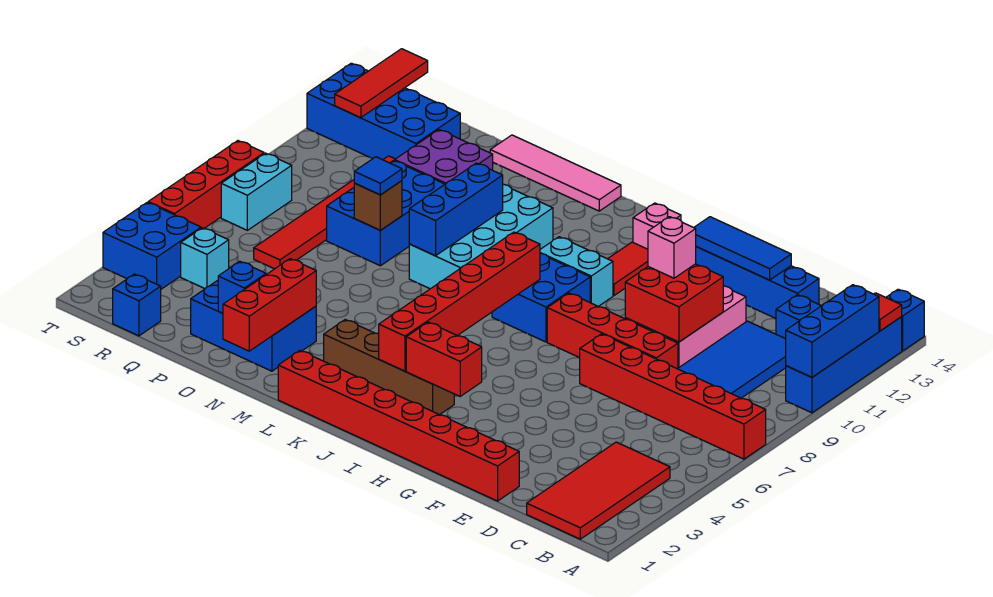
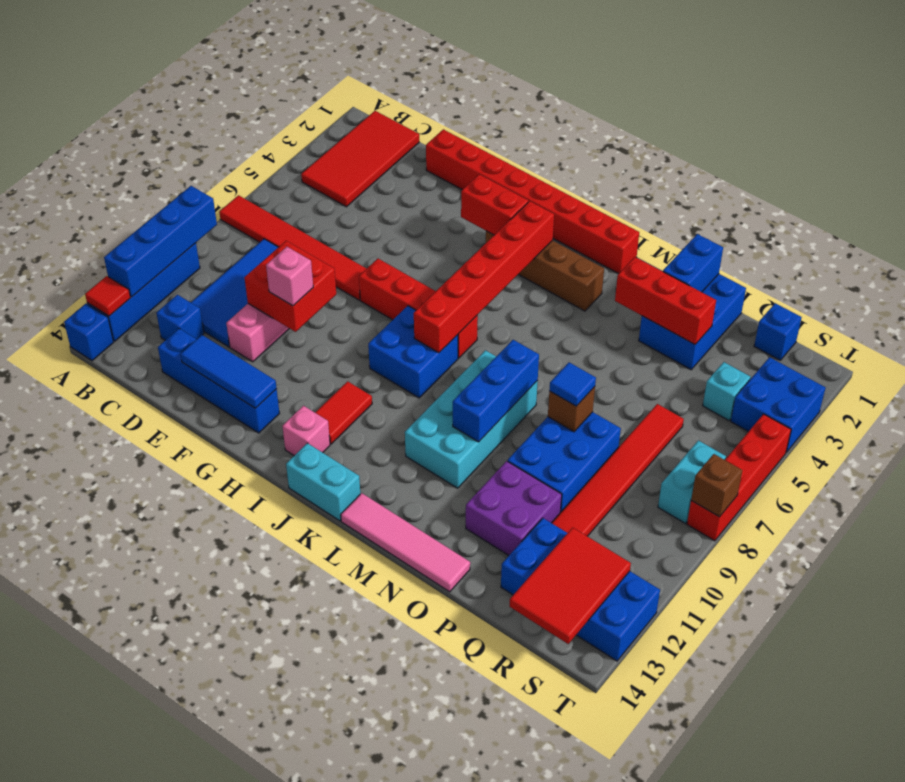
red 1x6 brick [580,334,766,459] -> red 1x6 tile [219,195,367,300]
blue 1x3 brick [786,285,879,377] -> blue 1x4 brick [104,186,217,297]
red 1x4 brick [547,293,678,369] -> red 1x4 brick moved to [359,259,478,358]
cyan 1x2 brick [540,237,613,306] -> cyan 1x2 brick moved to [286,443,360,521]
red 1x3 brick [223,259,316,351] -> red 1x3 brick turned to [615,257,716,344]
blue 2x3 brick [191,280,316,371] -> blue 2x3 brick turned to [639,274,746,370]
blue 1x1 brick [218,261,266,313] -> blue 1x2 brick [663,234,723,292]
red 1x3 tile [335,49,428,118] -> red 2x3 tile [510,528,631,644]
none -> brown 1x1 brick [691,454,742,517]

